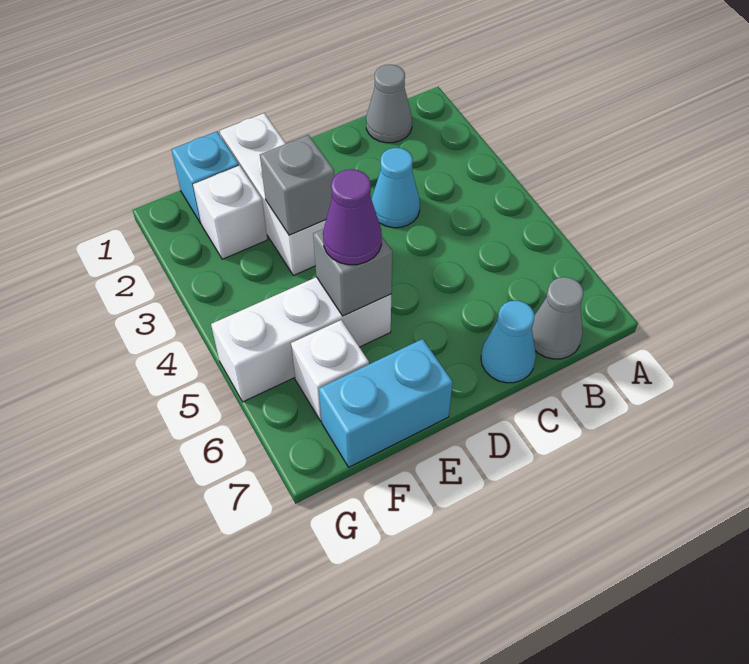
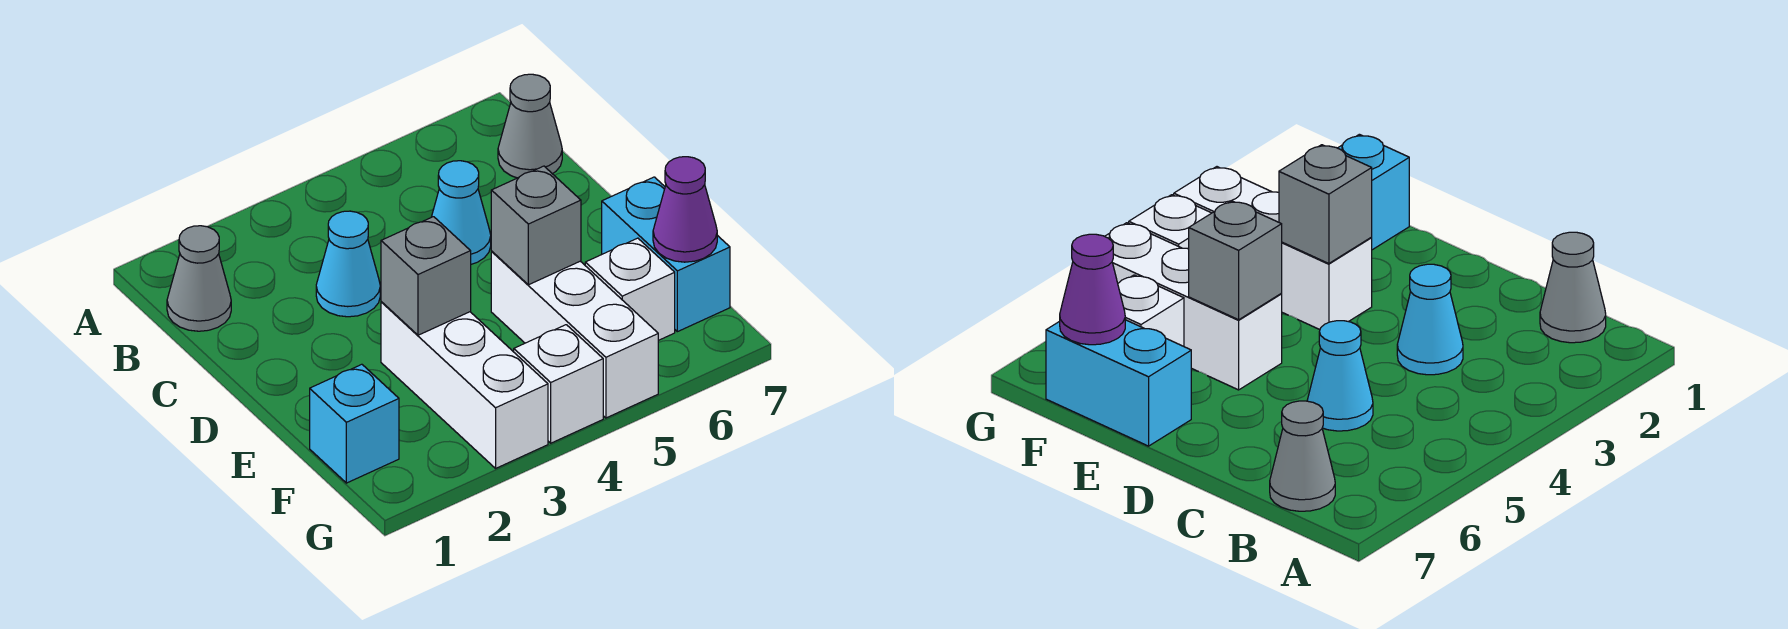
cyan 1x1 cone [481,301,536,383] -> cyan 1x1 cone moved to [432,161,491,264]
white 1x3 brick [220,113,326,275] -> white 1x3 brick turned to [381,302,548,468]
purple 1x1 cone [323,169,382,265] -> purple 1x1 cone moved to [653,157,717,262]
white 1x1 brick [193,166,267,259] -> white 1x1 brick moved to [514,325,603,443]

